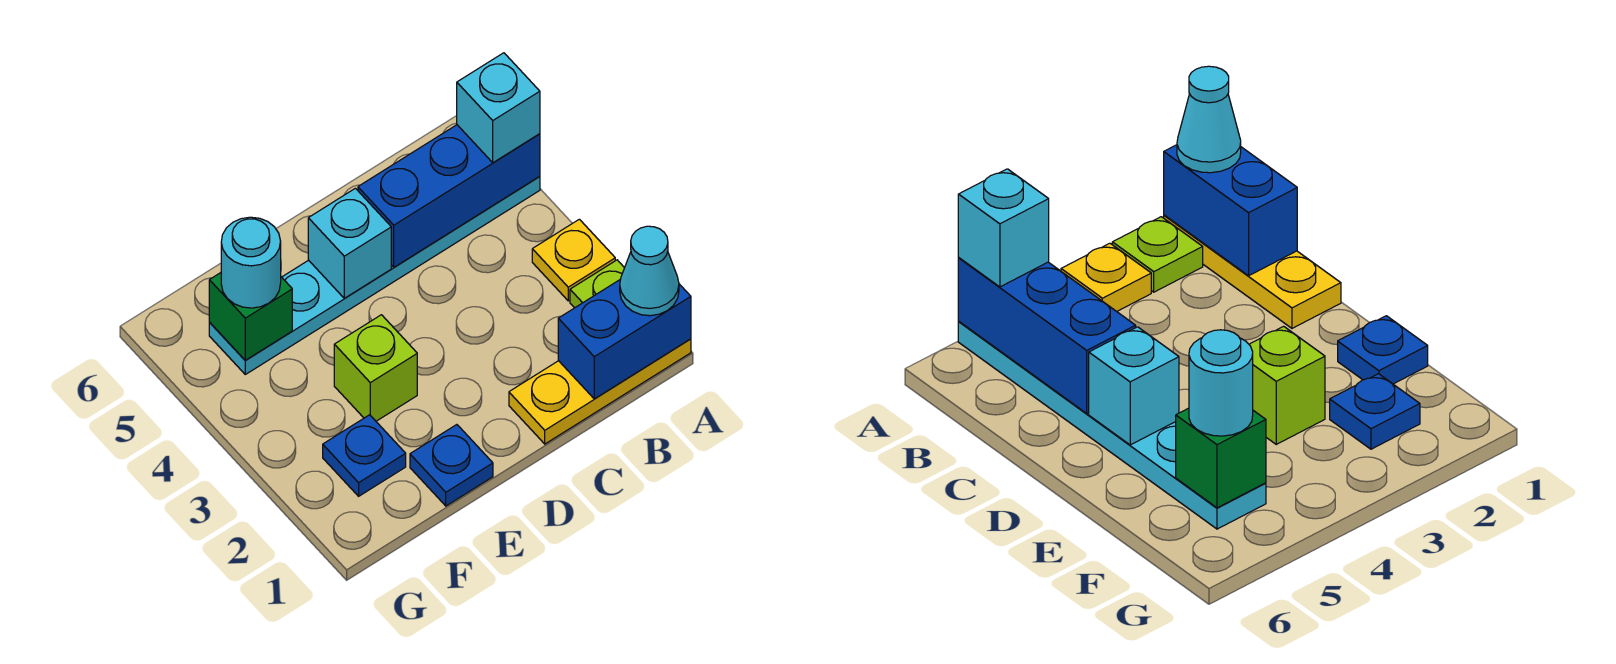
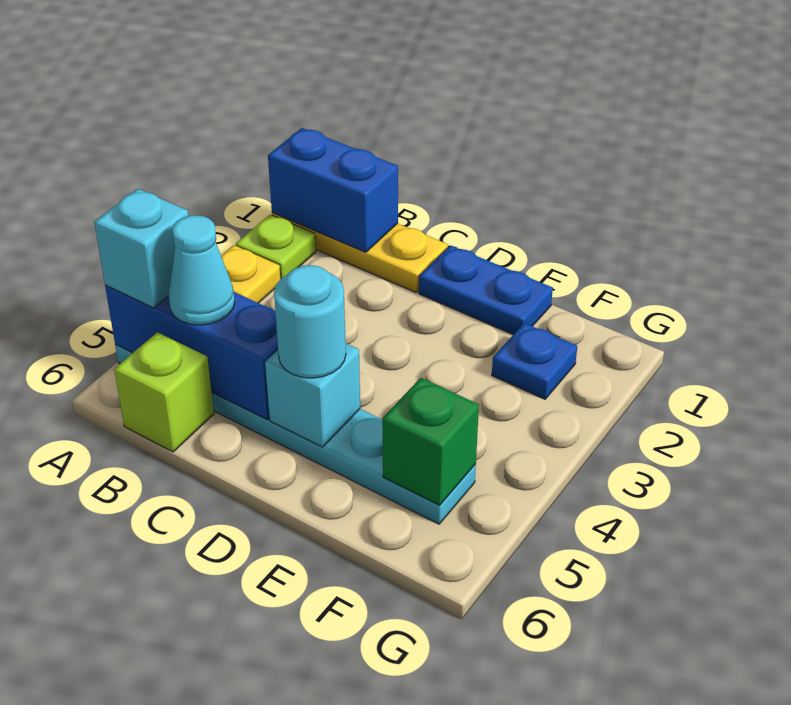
cyan 1x1 cone [620,226,679,316] -> cyan 1x1 cone moved to [168,215,235,325]
blue 1x1 plate [410,425,493,506] -> blue 1x2 plate [419,245,553,335]
lime 1x1 brick [334,315,417,421] -> lime 1x1 brick moved to [114,332,214,452]
cyan 1x1 round brick [221,217,281,308] -> cyan 1x1 round brick moved to [274,265,346,378]

